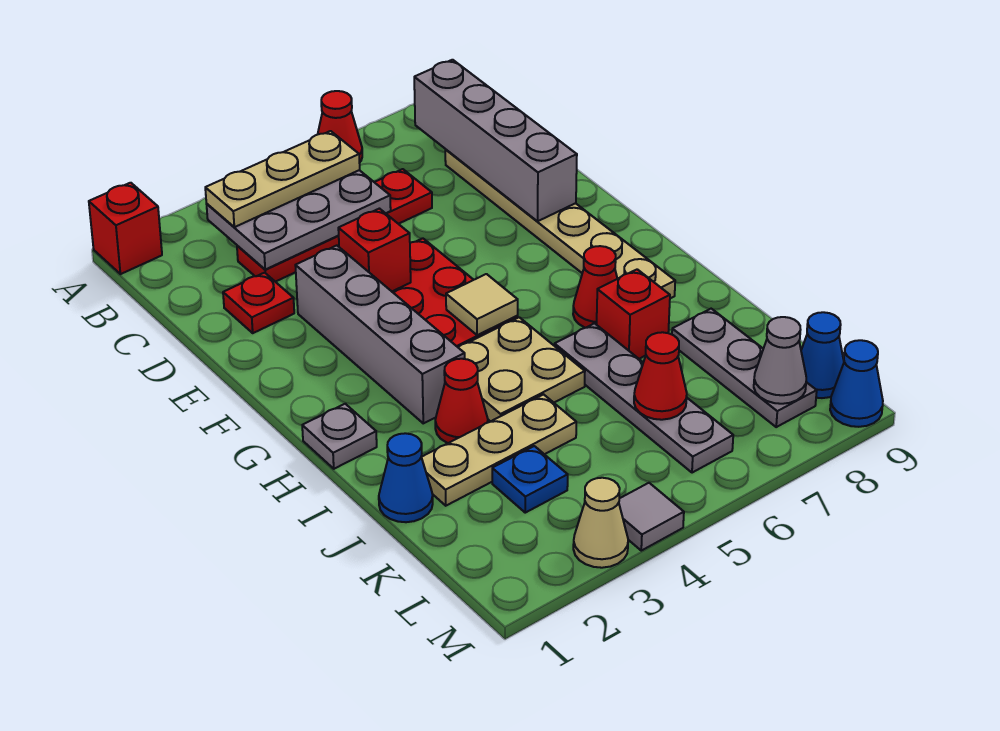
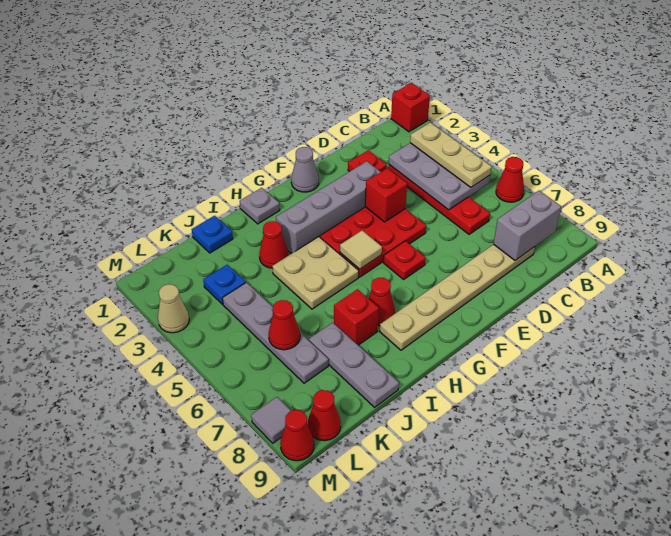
grey 1x4 brick [414,60,577,221] -> grey 1x2 brick [494,191,561,260]
none -> red 1x1 plate [383,241,426,279]
grey 1x4 plate [555,323,733,473] -> grey 1x4 plate turned to [222,282,328,383]
blue 1x1 cone [379,433,433,522] -> blue 1x1 plate [192,216,233,253]
tan 1x3 plate [422,394,576,506] -> none
grey 1x3 plate [672,309,817,427] -> grey 1x3 plate turned to [309,323,399,407]
grey 1x1 cone [754,317,806,404] -> grey 1x1 cone moved to [291,147,319,192]
blue 1x1 cone [801,312,844,398] -> red 1x1 cone [308,390,341,441]
grey 1x1 tile [619,483,684,551] -> grey 1x1 tile moved to [251,397,291,443]
blue 1x1 cone [830,340,883,427] -> red 1x1 cone [280,410,314,461]

